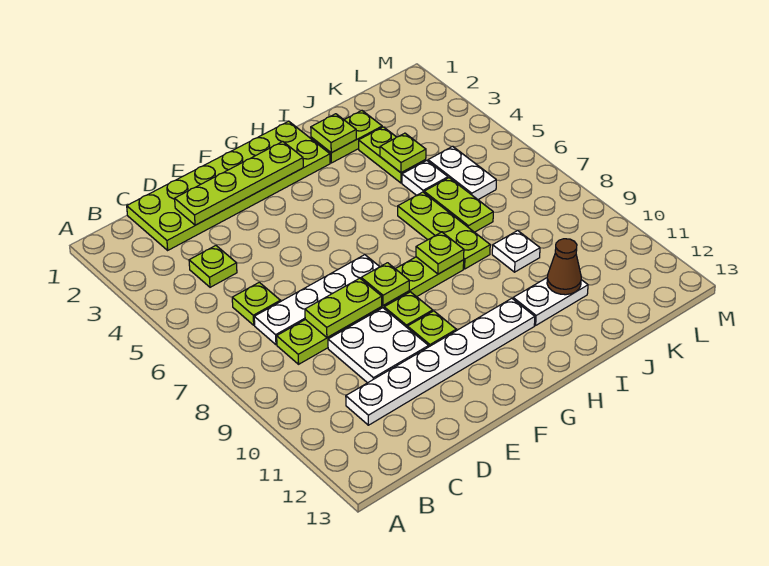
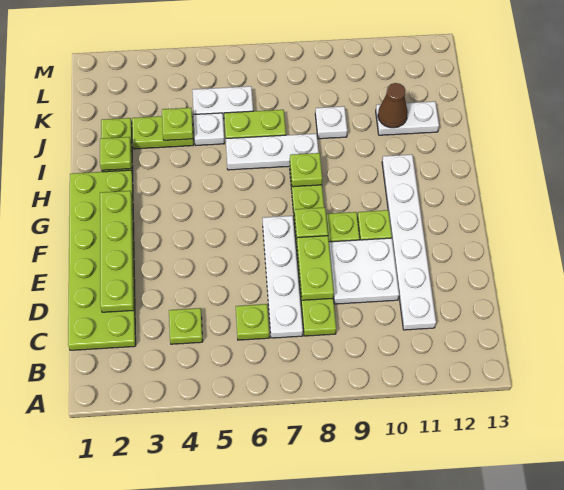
lime 1x3 plate [398,192,490,269] -> white 1x3 plate [226,134,319,170]
white 1x2 plate [513,278,588,325] -> white 1x2 plate turned to [376,101,439,135]

